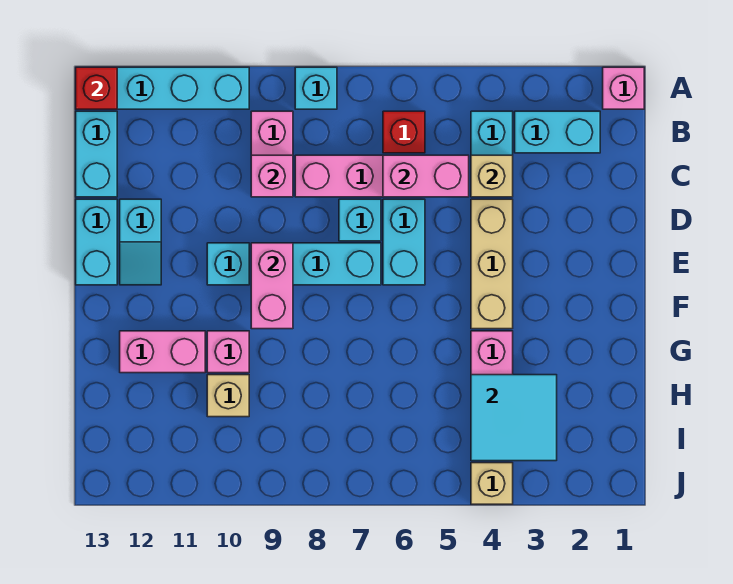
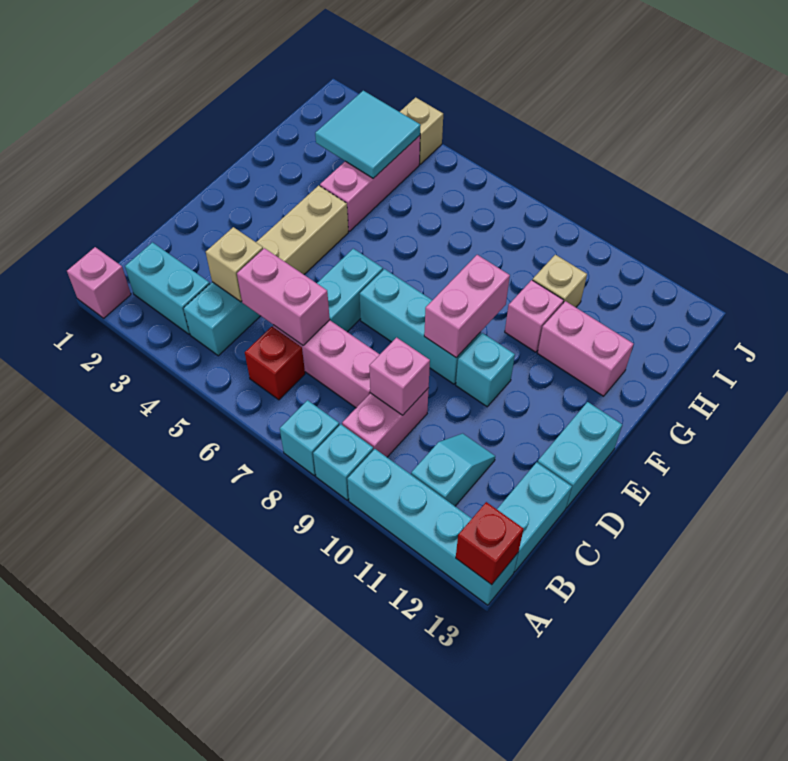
cyan 1x1 brick [339,199,381,241] -> cyan 1x1 brick moved to [313,424,373,500]
cyan 1x2 slope [120,199,161,285] -> cyan 1x2 slope moved to [411,433,495,506]

